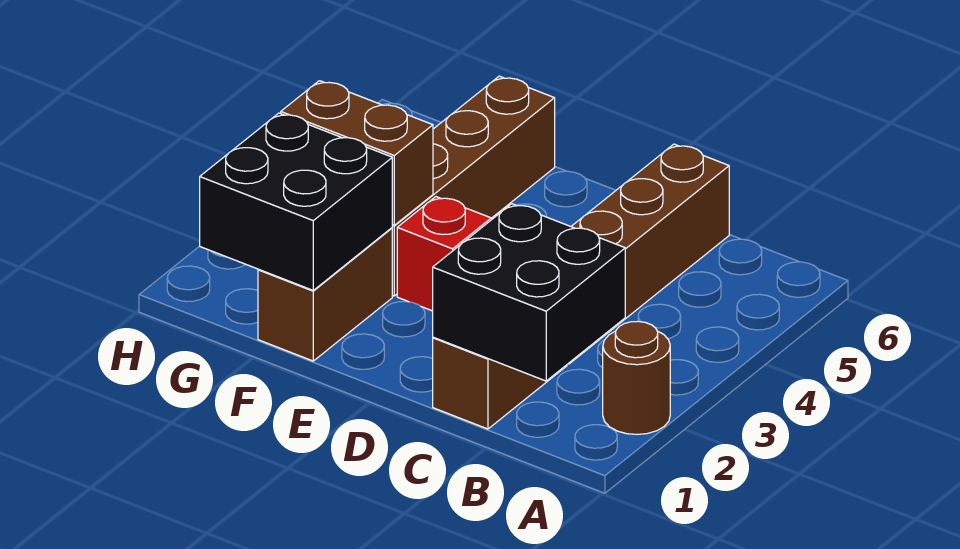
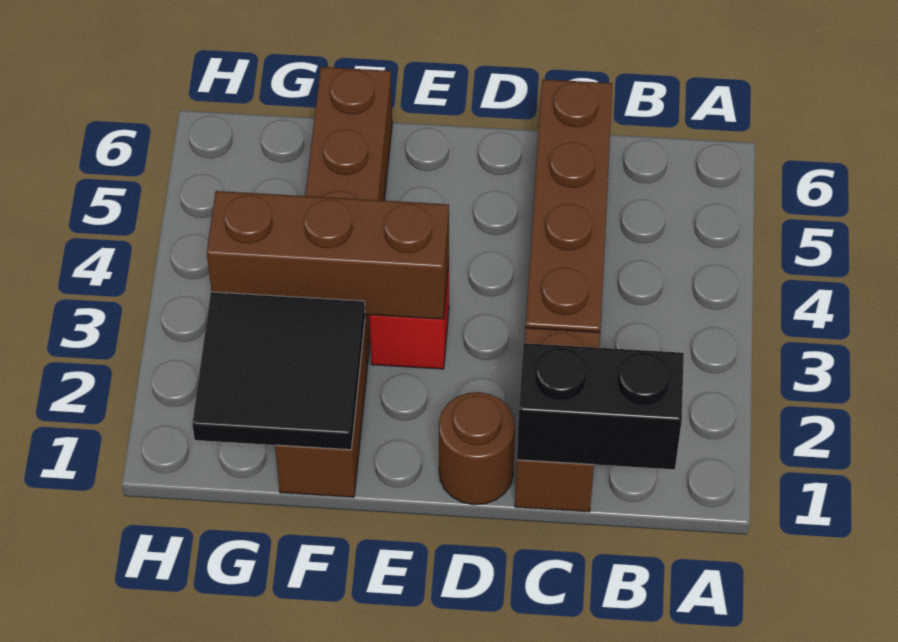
brown 1x1 round brick [603,321,670,435] -> brown 1x1 round brick moved to [439,392,515,505]
black 2x2 brick [433,204,625,381] -> black 1x2 brick [517,343,684,469]
black 2x2 brick [200,113,392,290] -> black 2x2 tile [192,292,365,450]
brown 1x2 brick [281,81,433,225] -> brown 1x3 brick [207,191,449,319]

